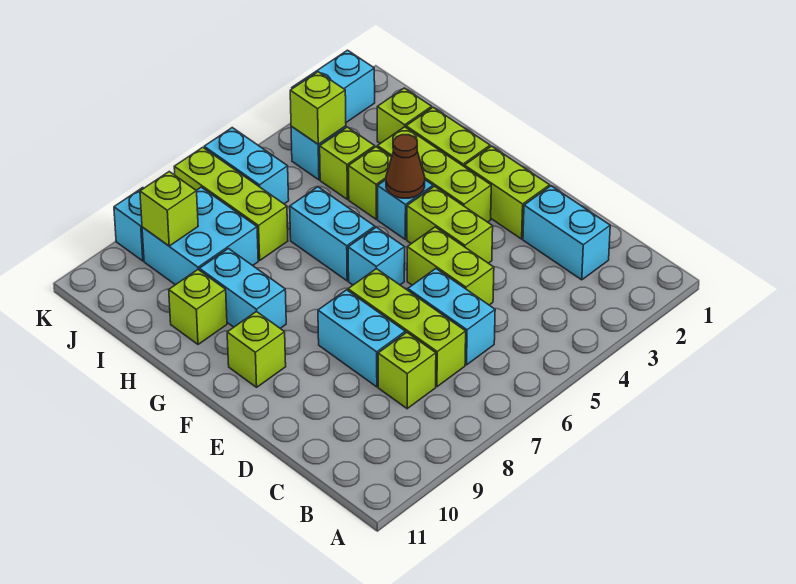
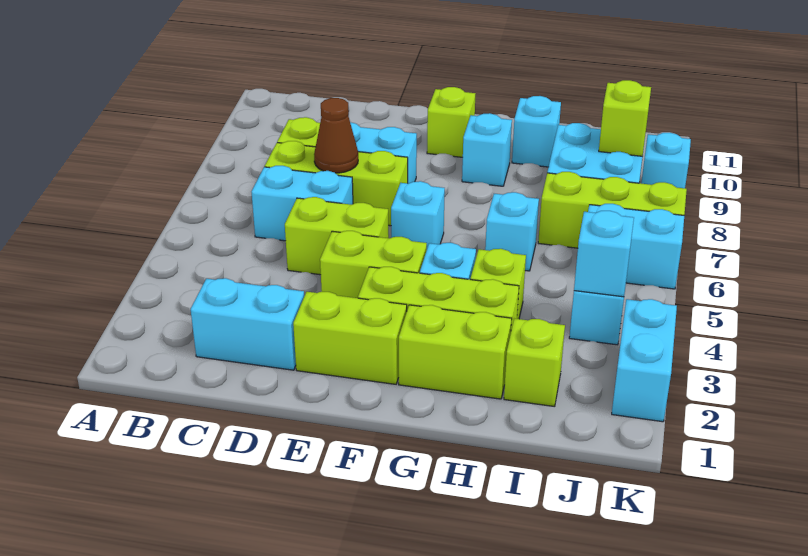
brown 1x1 cone [386,135,425,198] -> brown 1x1 cone moved to [314,98,358,173]
cyan 1x2 brick [290,187,375,281] -> cyan 1x1 brick [485,192,539,271]
cyan 1x2 brick [200,249,286,328] -> cyan 1x1 brick [462,113,512,186]
lime 1x1 brick [169,270,227,344] -> cyan 1x1 brick [512,96,561,167]
lime 1x1 brick [320,127,375,200] -> none
lime 1x1 brick [290,72,346,144] -> cyan 1x1 brick [574,211,634,297]

